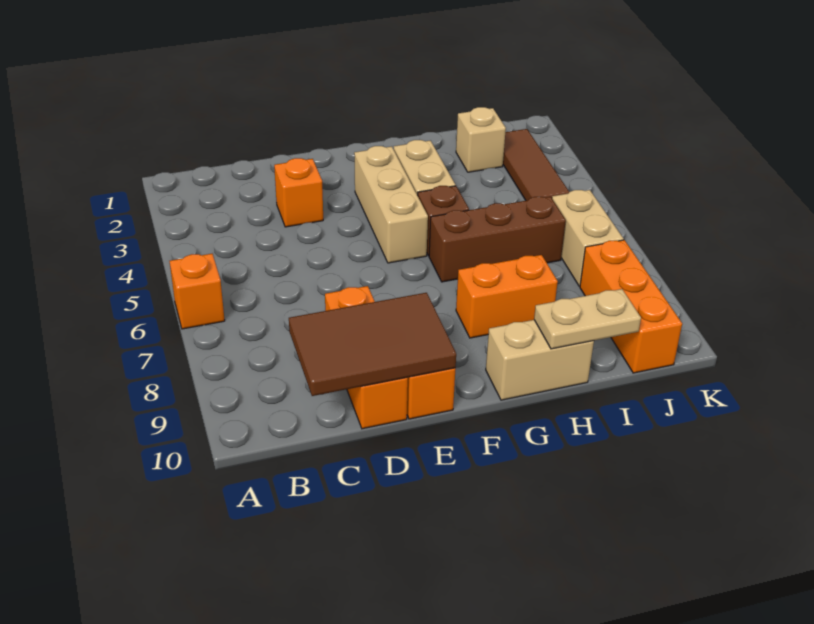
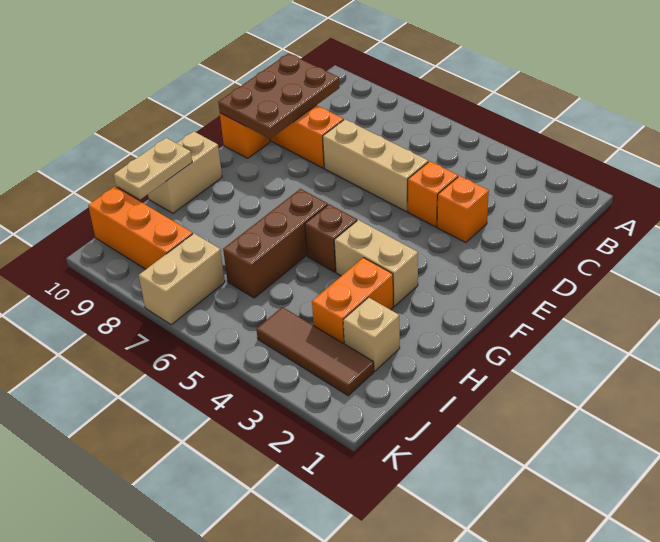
orange 1x1 brick [170,254,225,329] -> orange 1x1 brick moved to [408,161,458,227]
brown 2x3 tile [289,293,456,396] -> brown 2x3 plate [218,53,340,139]
tan 1x3 brick [354,146,428,263] -> tan 1x3 brick moved to [323,119,428,212]
orange 1x2 brick [456,255,558,338] -> orange 1x2 brick moved to [312,258,393,344]
tan 1x2 brick [552,190,624,286] -> tan 1x2 brick turned to [139,234,225,325]

